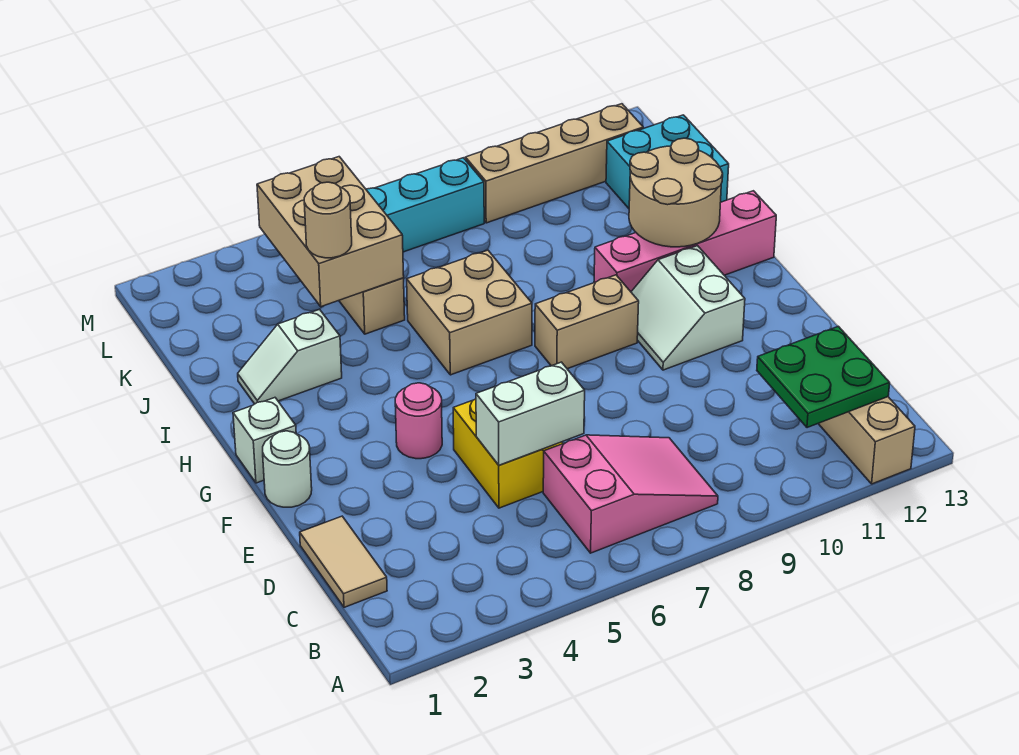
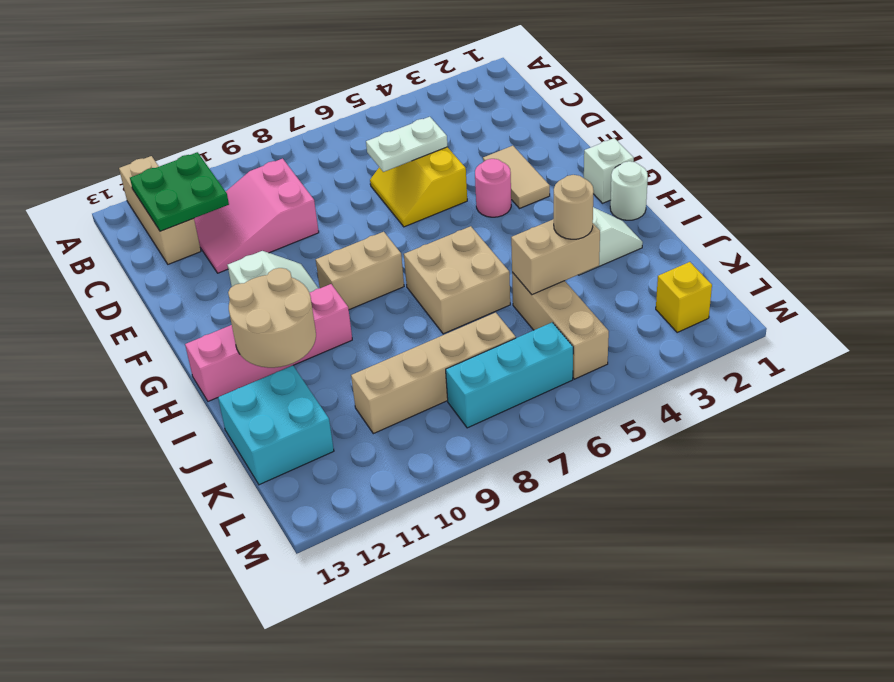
pink 2x3 slope [543,435,718,553] -> pink 2x3 slope moved to [194,159,319,273]
tan 1x2 tile [300,516,387,607] -> tan 1x2 tile moved to [483,146,550,208]
white 1x2 brick [476,362,585,465] -> white 1x2 plate [366,117,448,172]
white 1x1 round brick [263,431,312,507] -> white 1x1 round brick moved to [610,161,648,220]
tan 2x3 brick [257,157,404,307] -> tan 1x2 brick [511,219,600,295]
none -> yellow 1x1 brick [656,262,712,333]
tan 1x4 brick [465,104,643,223] -> tan 1x4 brick moved to [351,313,516,434]

